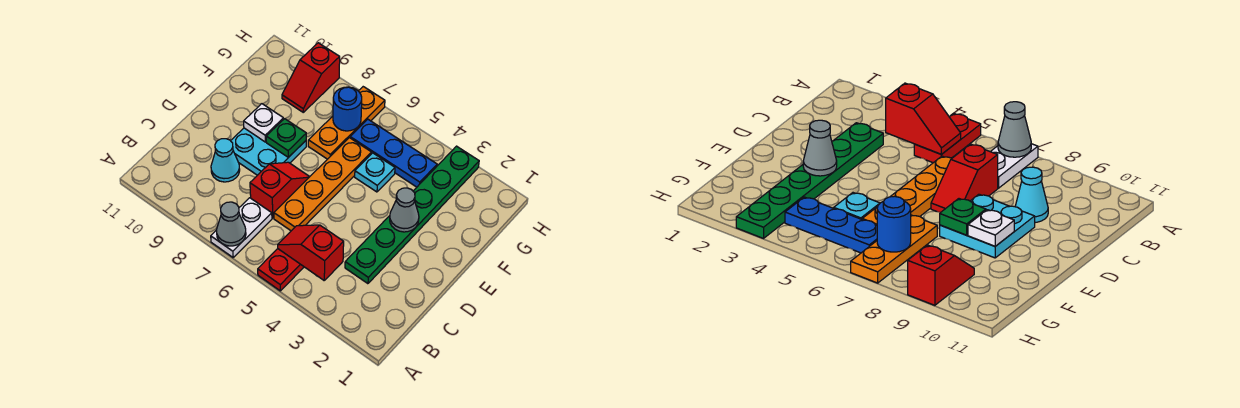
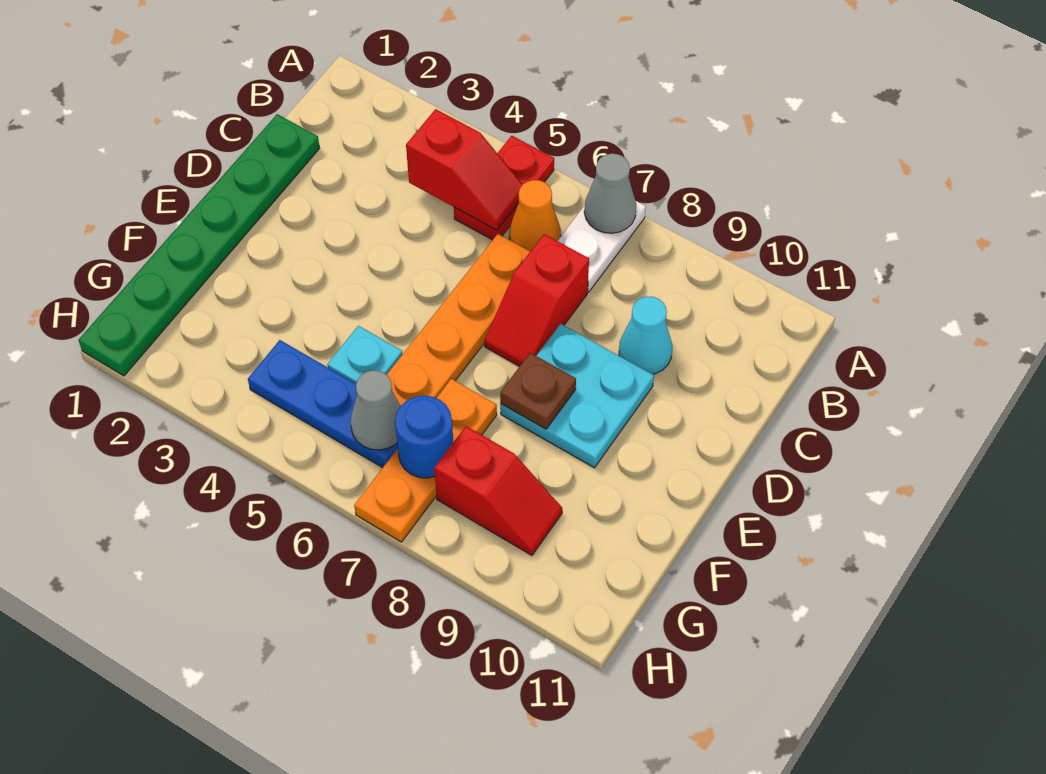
none -> orange 1x1 cone [509,180,561,251]
green 1x6 plate [345,146,479,284] -> green 1x6 plate moved to [78,114,320,376]
grey 1x1 cone [390,188,419,232] -> grey 1x1 cone moved to [350,370,400,450]
green 1x1 plate [266,119,306,157] -> brown 1x1 plate [500,353,576,429]
white 1x1 plate [244,104,283,142] -> none
red 1x2 slope [282,43,340,112] -> red 1x2 slope turned to [434,426,562,555]

